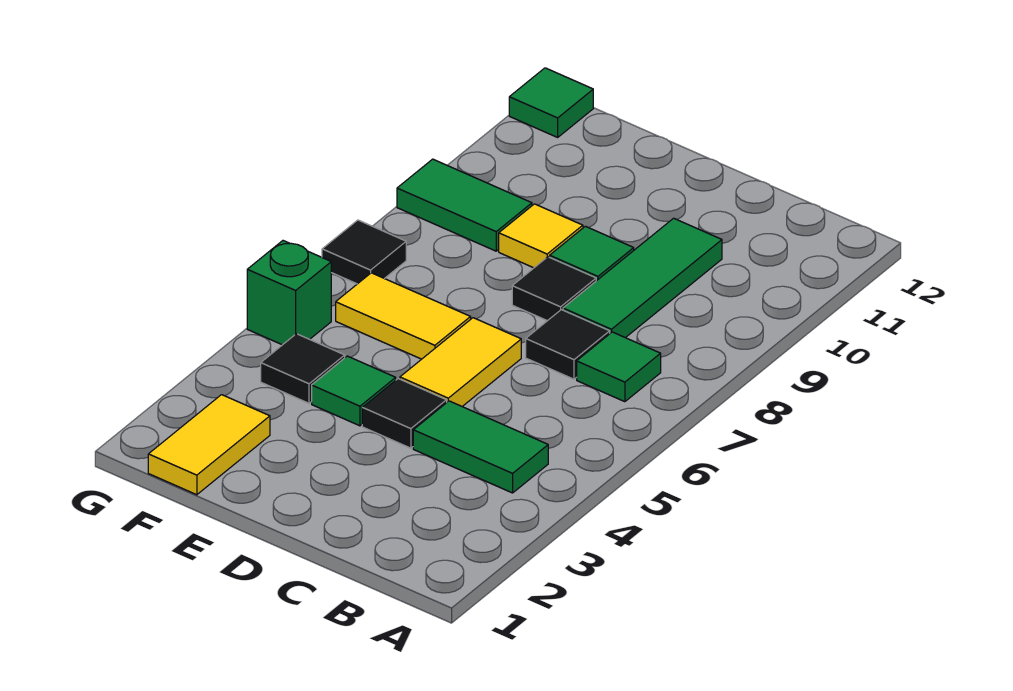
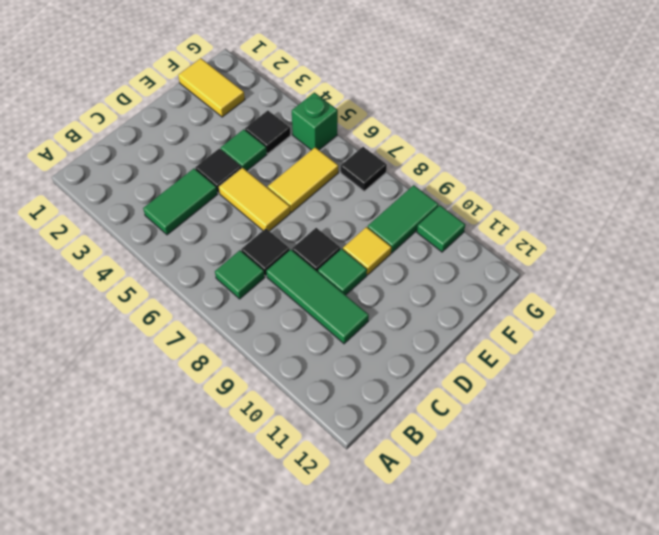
green 1x1 tile [509,68,593,137] -> green 1x1 tile moved to [417,205,465,252]

